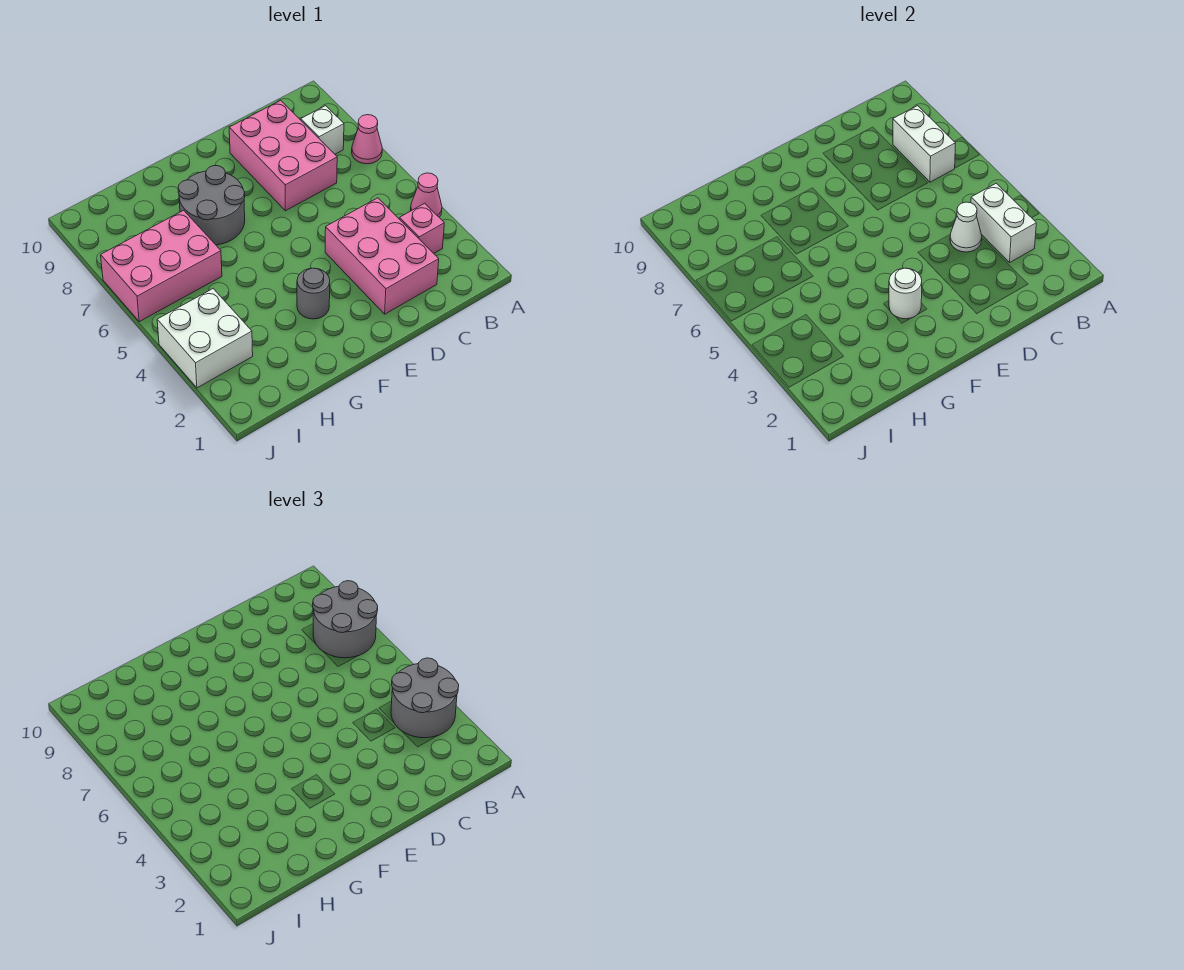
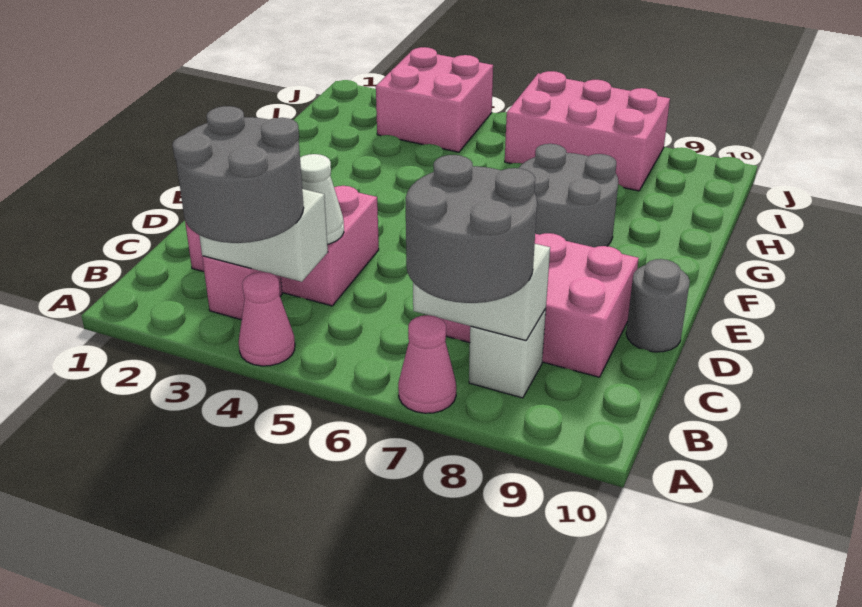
grey 1x1 round brick [297,268,330,319] -> grey 1x1 round brick moved to [626,259,690,352]
white 1x1 round brick [889,268,922,319] -> none
pink 2x3 brick [101,210,222,322] -> pink 2x3 brick turned to [505,71,670,191]
white 2x2 brick [157,289,253,388] -> pink 2x2 brick [376,47,493,152]

